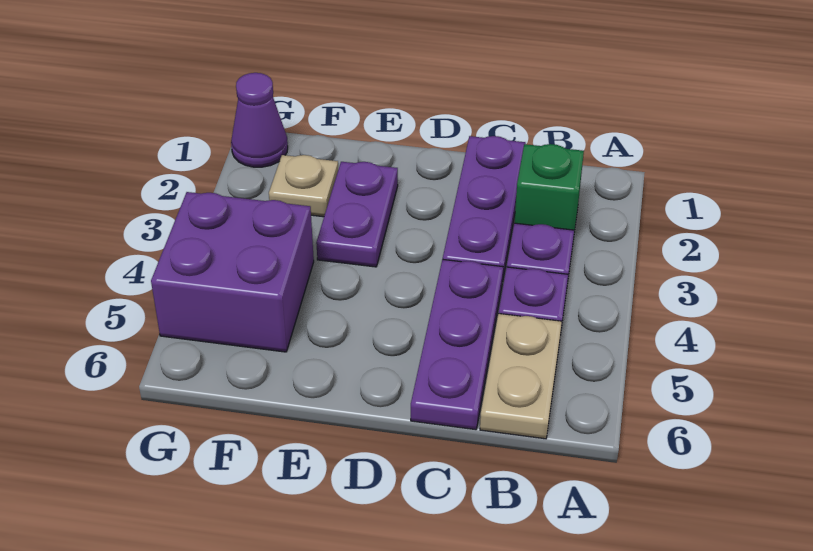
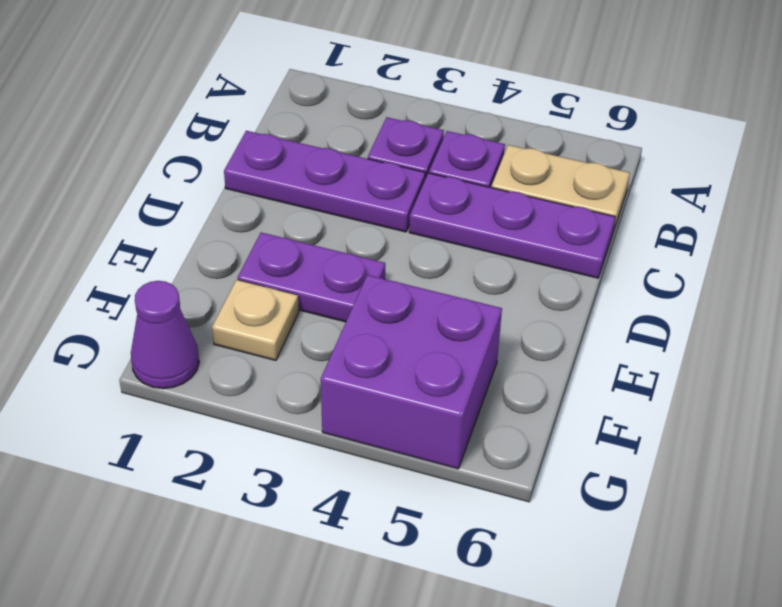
green 1x1 brick [515,144,584,239] -> none

